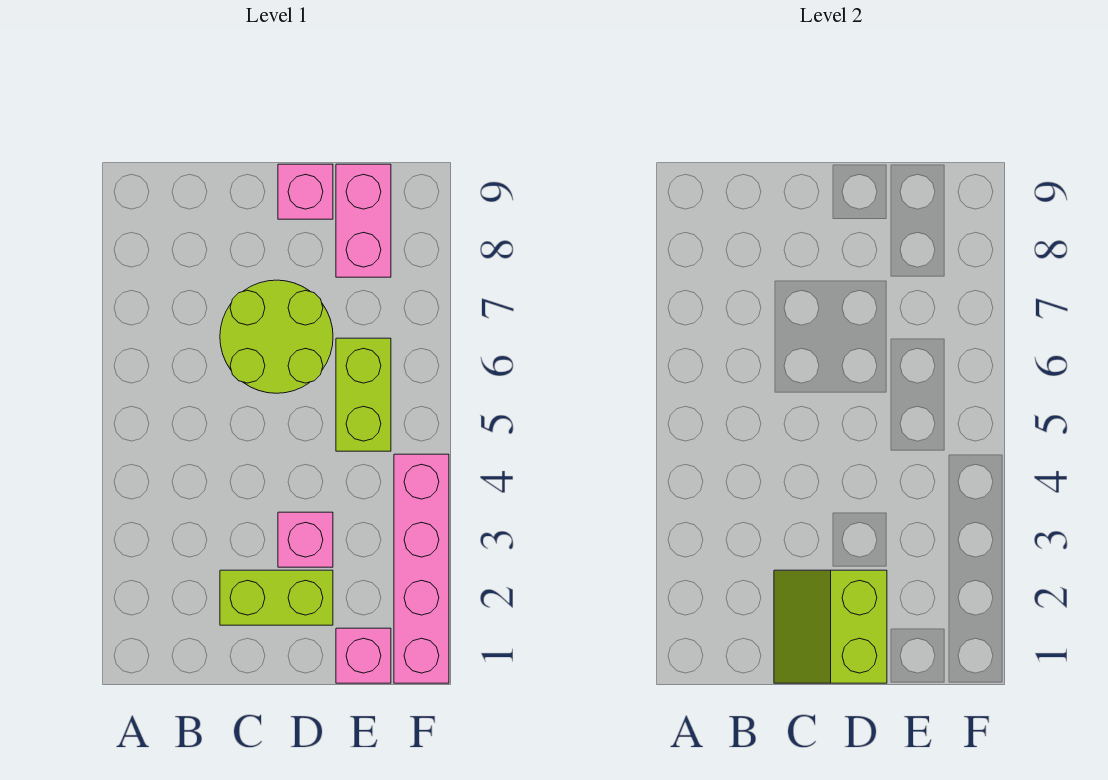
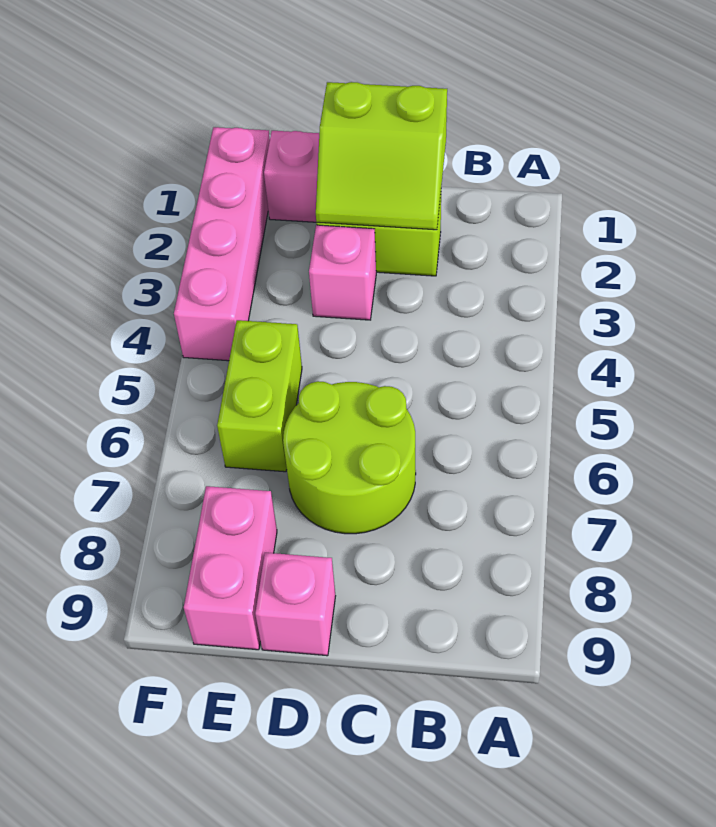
lime 2x2 slope [774,570,887,683] -> lime 2x2 slope turned to [316,82,447,230]

